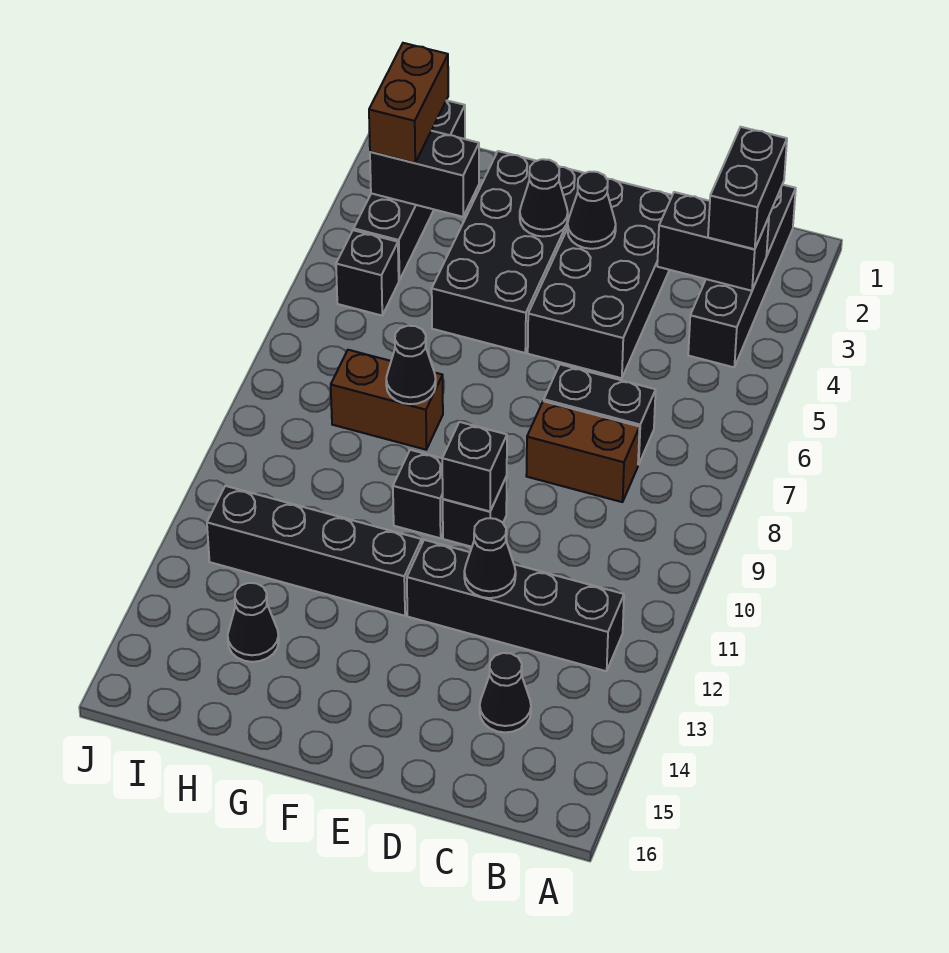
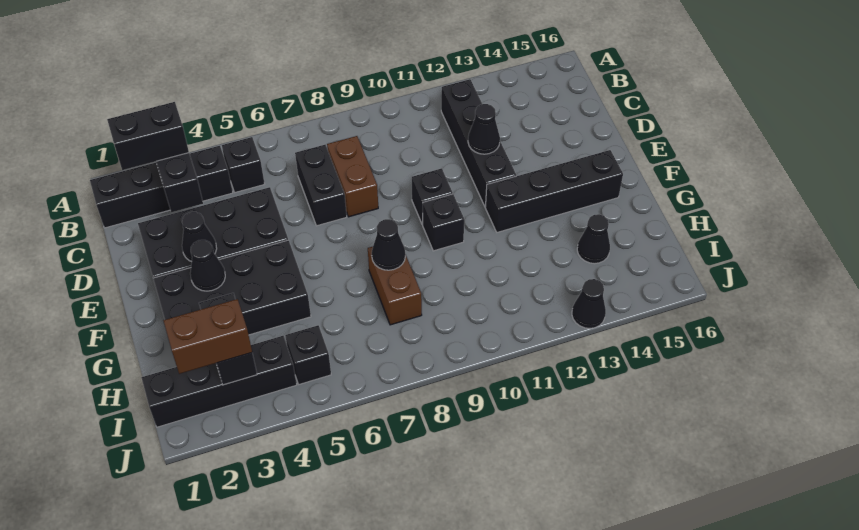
black 1x1 cone [480,653,531,732] -> black 1x1 cone moved to [572,279,606,329]
black 1x1 brick [442,422,507,511] -> black 1x1 brick moved to [222,137,265,192]
black 1x4 brick [207,486,422,616] -> black 1x4 brick turned to [485,150,623,232]

